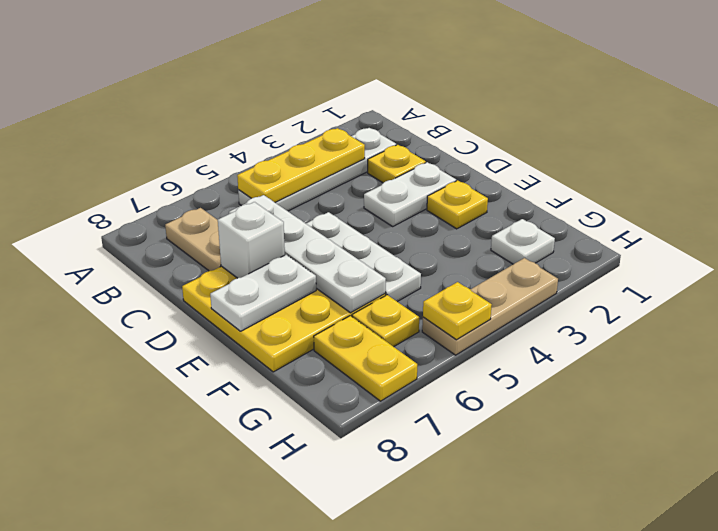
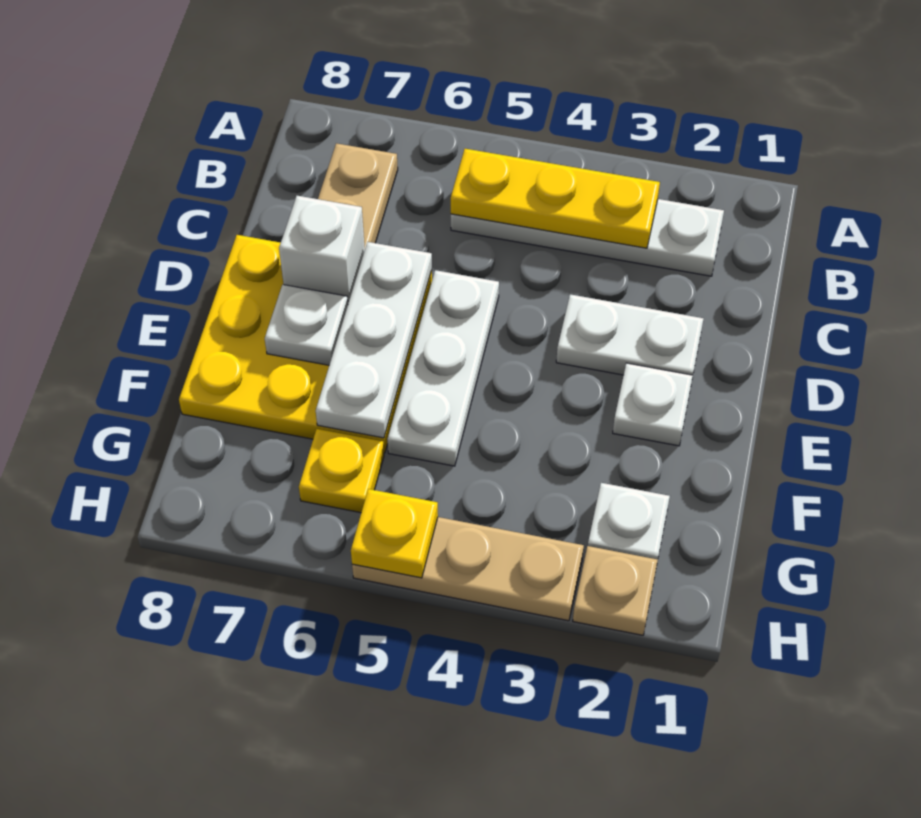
yellow 1x1 plate [368,145,426,183] -> none
white 1x4 plate [229,195,386,313] -> white 1x3 plate [316,242,432,438]
yellow 1x1 plate [427,180,488,229] -> white 1x1 plate [613,363,693,446]
white 1x2 plate [210,255,316,331] -> white 1x1 plate [265,285,348,365]
yellow 1x2 plate [314,316,417,401] -> none
none -> tan 1x1 plate [573,546,658,635]

